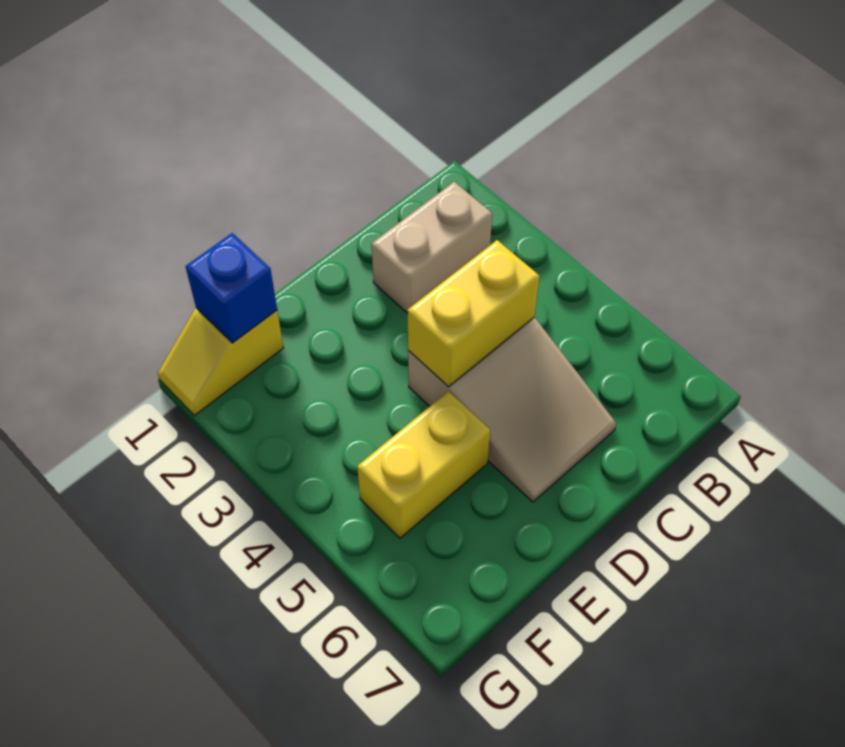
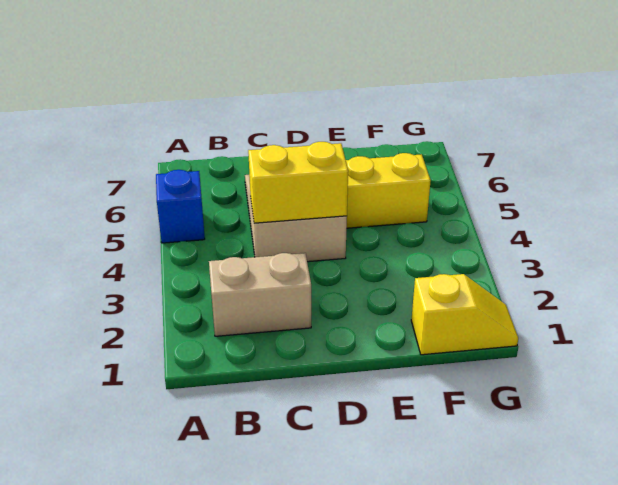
blue 1x1 brick [186,233,277,343] -> blue 1x1 brick moved to [156,170,205,243]

